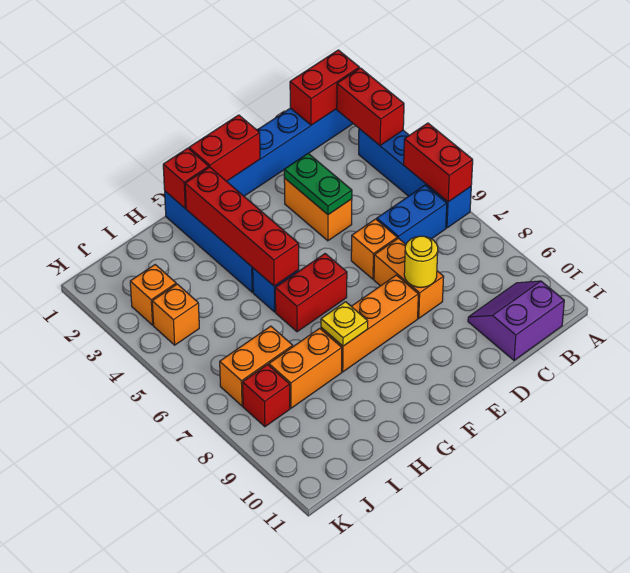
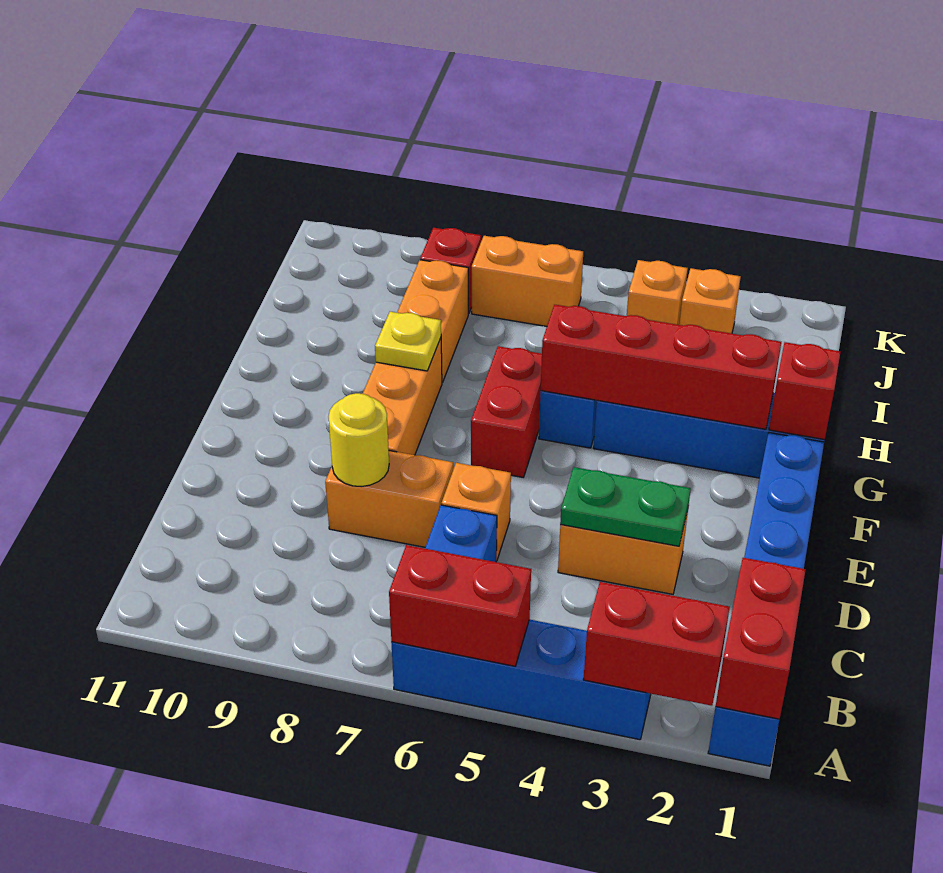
purple 2x2 slope [468,281,564,360] -> none
red 1x2 brick [189,115,260,181] -> none
orange 1x2 brick [220,326,293,406] -> orange 1x2 brick turned to [472,236,583,326]

